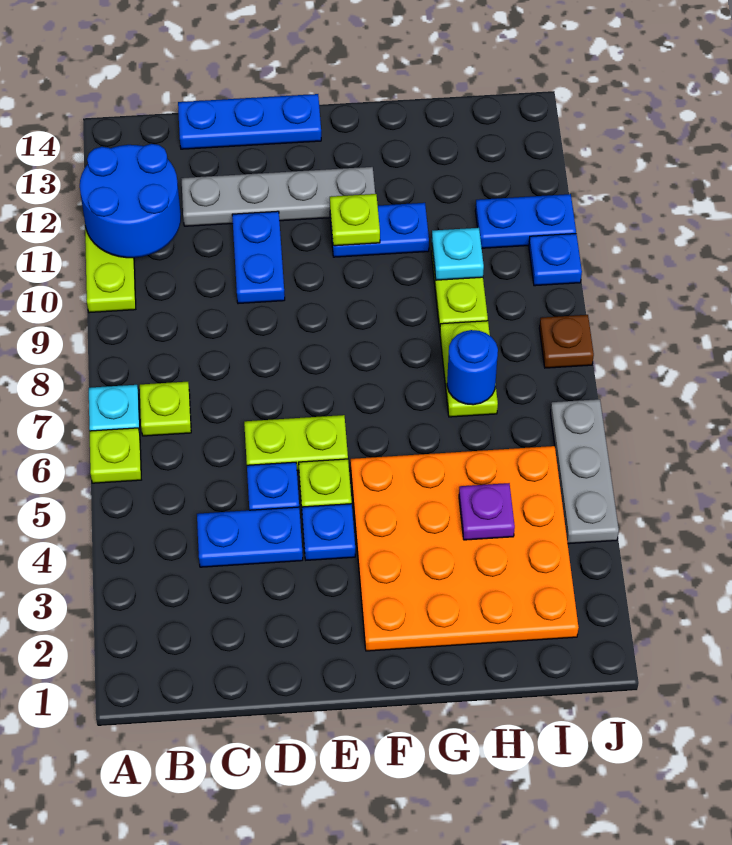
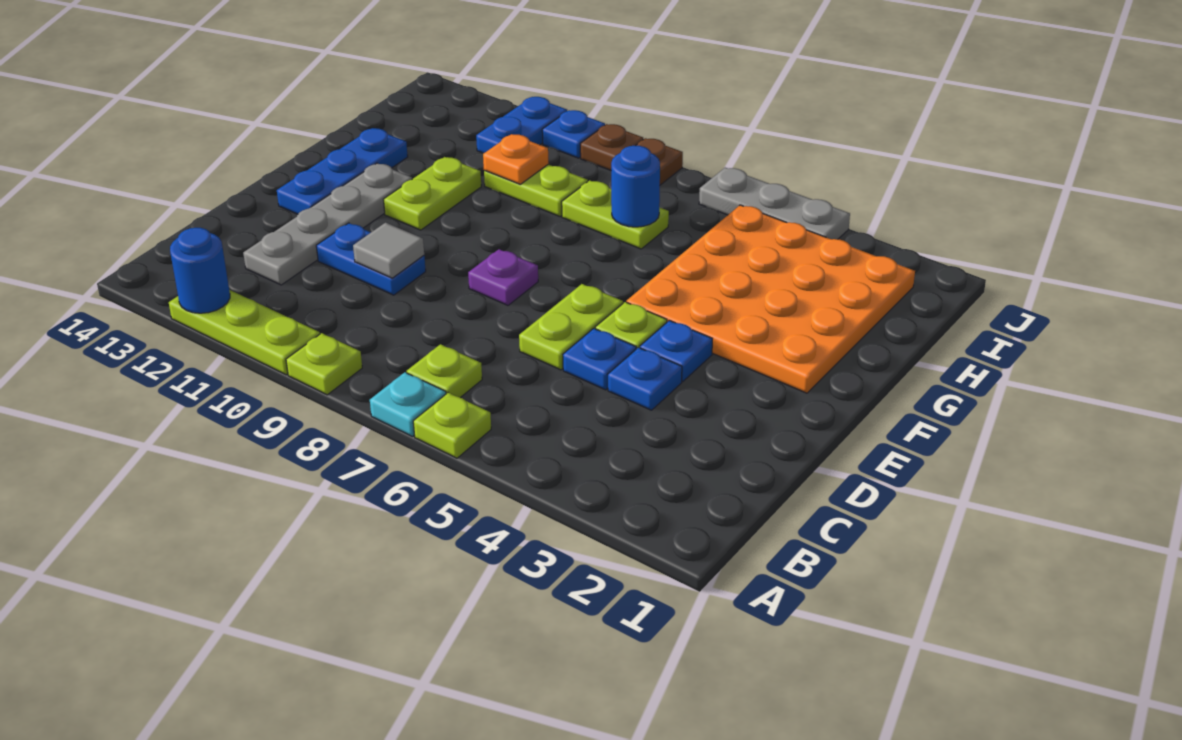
blue 2x2 round brick [80,144,181,258] -> blue 1x1 round brick [170,228,230,313]
blue 1x2 plate [197,507,303,567] -> blue 1x1 plate [608,348,682,410]
blue 1x3 plate [178,94,321,149] -> blue 1x3 plate moved to [277,128,408,214]
none -> grey 1x1 tile [353,223,424,278]
blue 1x2 plate [330,203,429,257] -> lime 1x2 plate [383,157,481,230]
lime 1x1 plate [330,194,380,246] -> lime 1x1 plate moved to [286,333,362,395]
purple 1x1 plate [459,483,515,540] -> purple 1x1 plate moved to [468,249,538,305]
cyan 1x1 plate [432,228,484,280] -> orange 1x1 plate [483,134,549,184]
none -> brown 1x1 plate [580,124,643,170]

